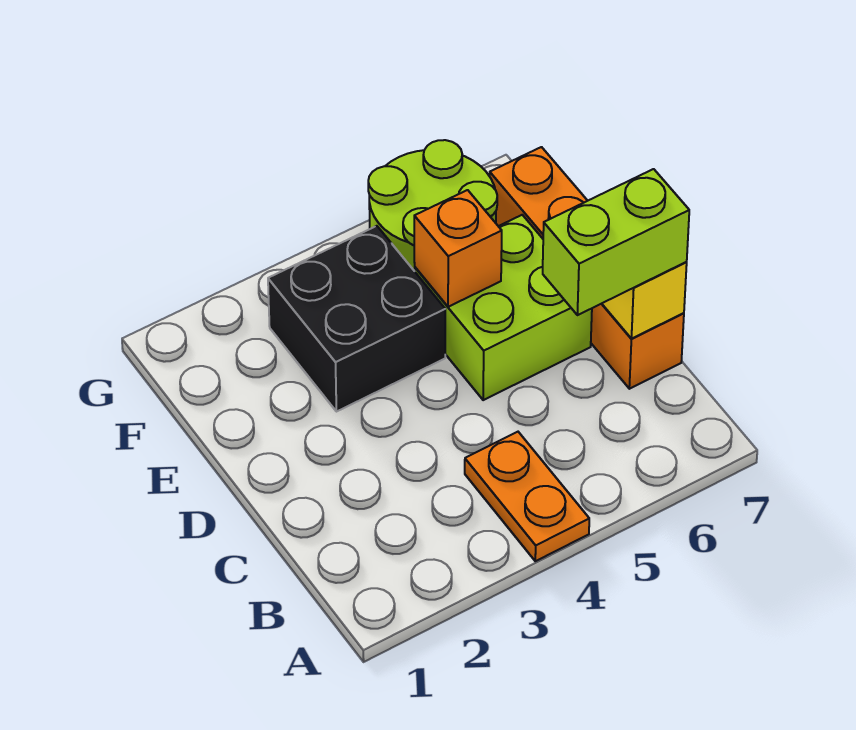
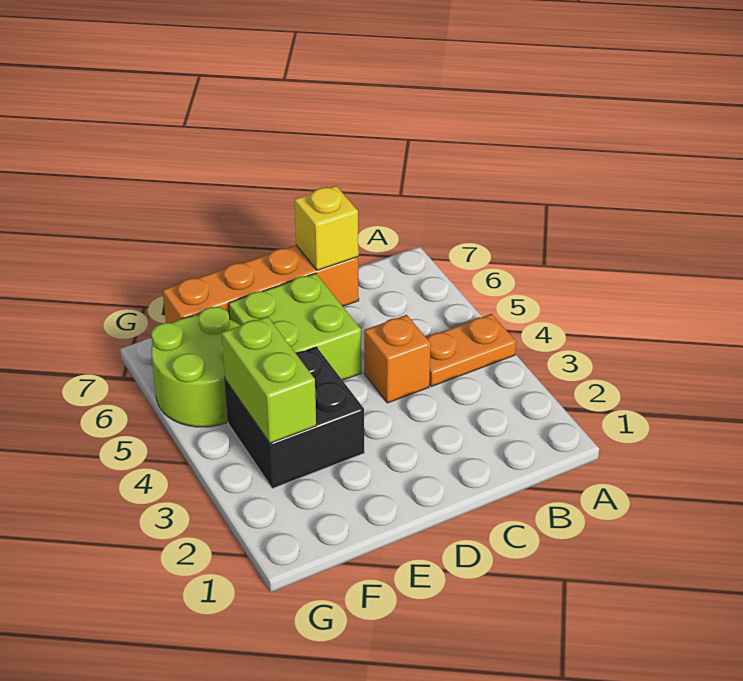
lime 1x2 brick [543,169,689,315] -> lime 1x2 brick moved to [222,316,316,443]
orange 1x1 brick [414,190,502,307] -> orange 1x1 brick moved to [364,315,431,403]

